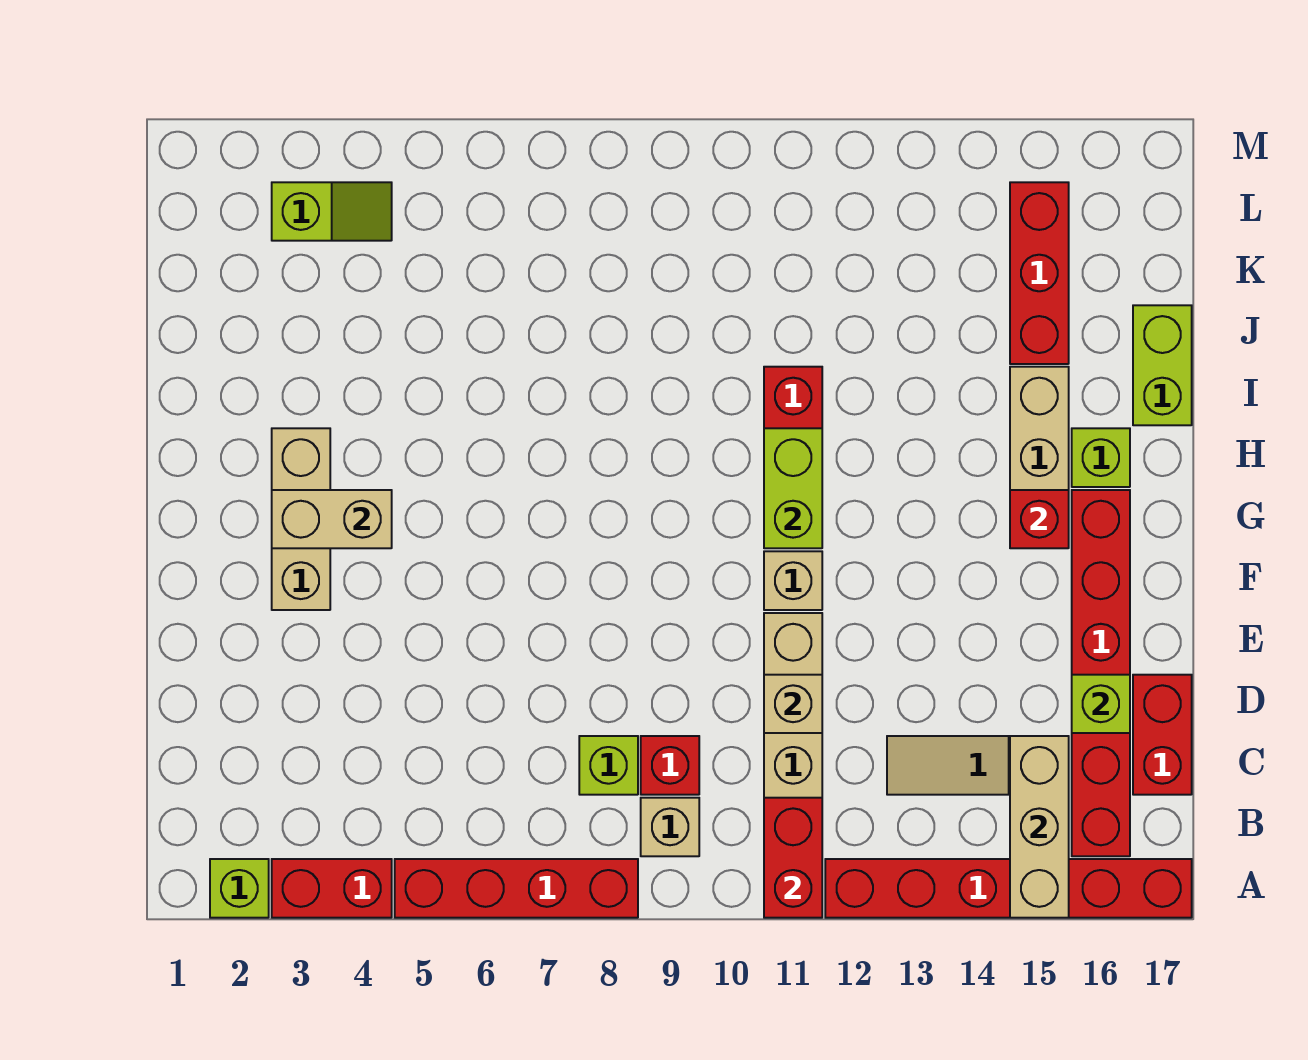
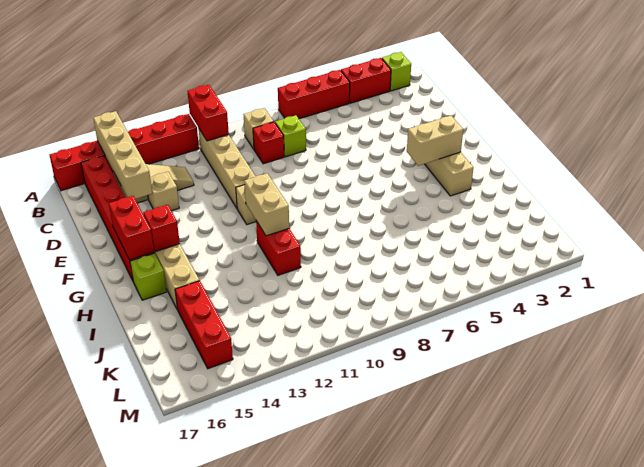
red 1x4 brick [395,859,638,918] -> red 1x3 brick [278,70,350,119]
tan 1x3 brick [1010,736,1069,918] -> tan 1x4 brick [93,111,152,199]
red 1x2 brick [1133,675,1192,795] -> red 1x2 brick moved to [109,196,154,260]
tan 1x1 brick [764,675,822,733] -> tan 1x1 brick moved to [148,172,179,211]
lime 1x1 brick [1072,675,1130,733] -> none
lime 1x2 brick [764,428,822,548] -> tan 1x2 brick [244,173,289,236]
lime 1x2 brick [1133,305,1192,425] -> none
lime 1x2 slope [272,182,392,241] -> none

